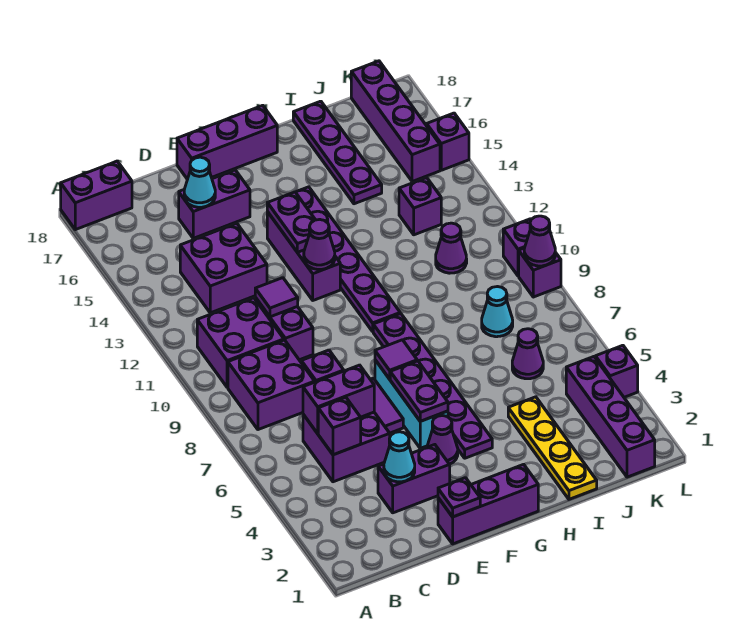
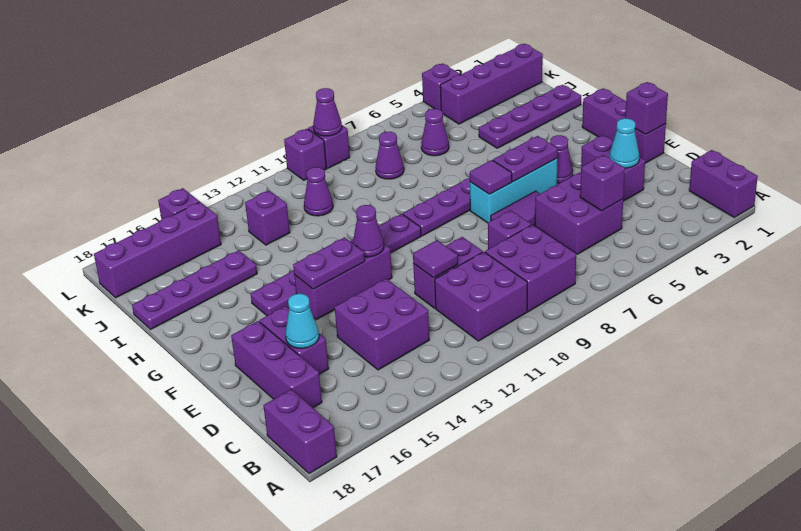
purple 1x2 brick [303,365,374,433] -> purple 1x2 brick moved to [689,150,758,217]
purple 1x1 plate [438,478,480,517] -> purple 1x1 brick [625,82,668,134]
purple 1x3 brick [177,105,277,179] -> purple 1x3 brick moved to [231,321,322,408]
yellow 1x4 plate [508,397,597,499] -> purple 1x4 plate [479,85,581,148]
cyan 1x1 cone [482,287,513,337] -> purple 1x1 cone [375,132,404,179]

